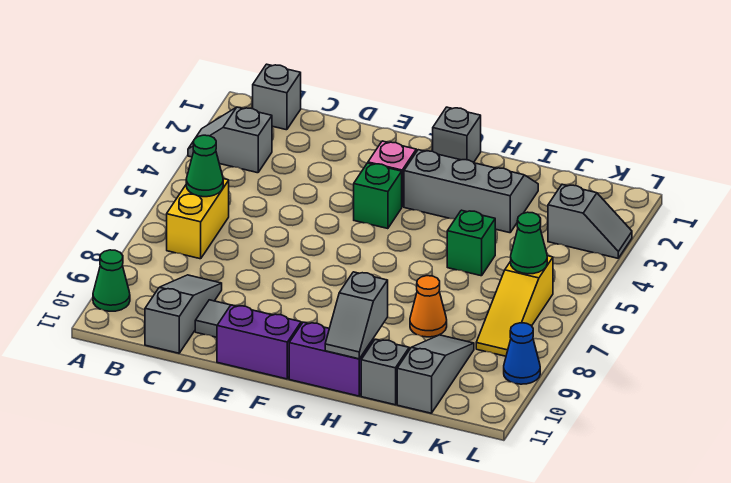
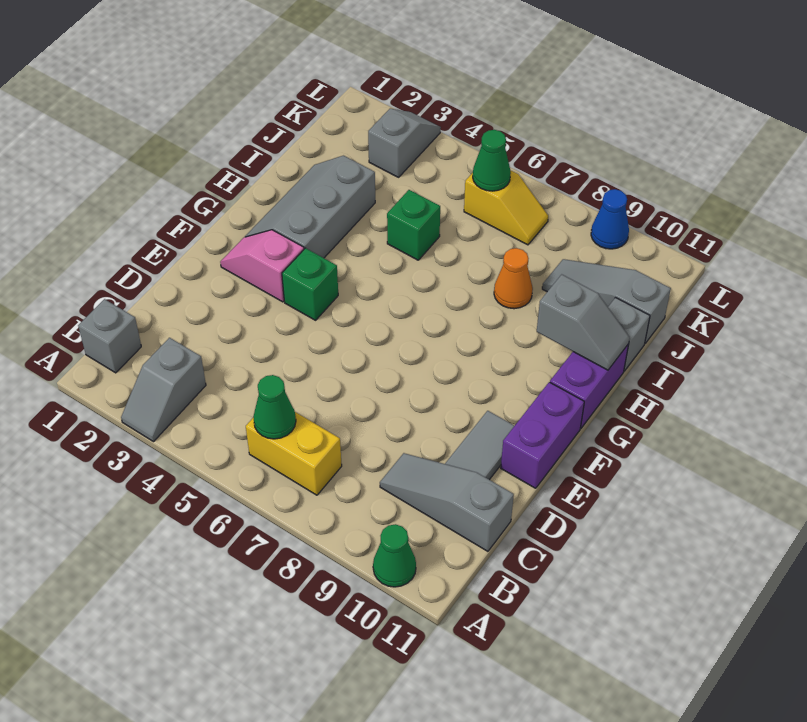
grey 1x1 brick [433,107,481,162] -> none
yellow 1x3 slope [476,256,553,356] -> yellow 1x2 slope [464,171,548,245]

